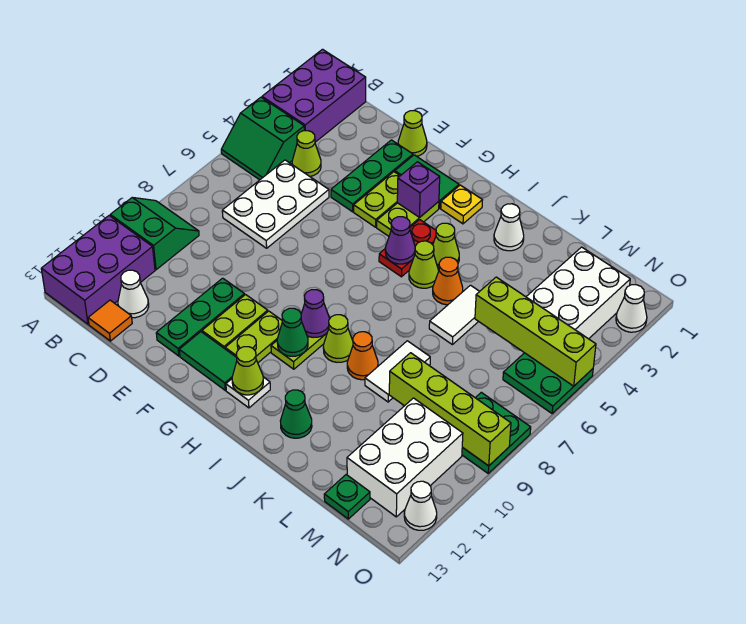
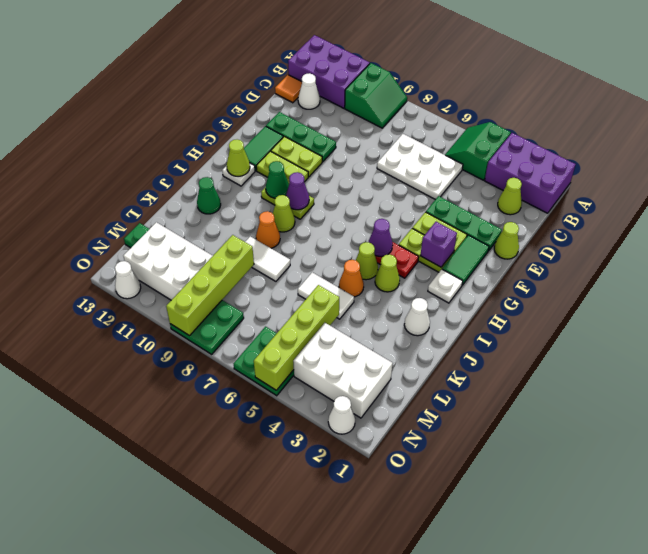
lime 1x1 cone [292,131,321,176] -> lime 1x1 cone moved to [498,178,522,215]
yellow 1x1 plate [441,185,482,224] -> white 1x1 plate [428,269,463,303]

